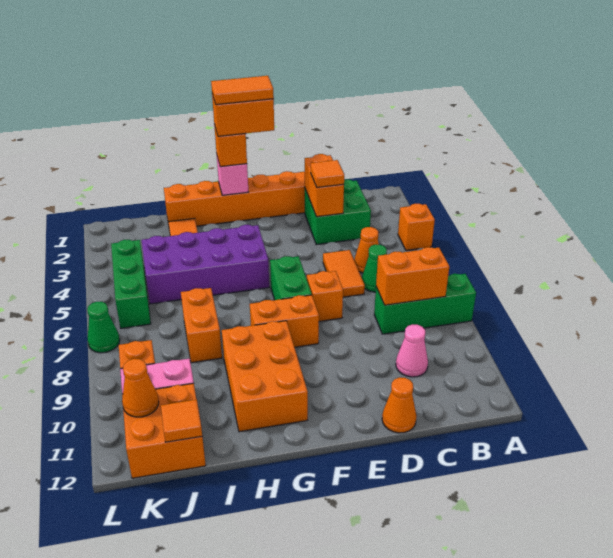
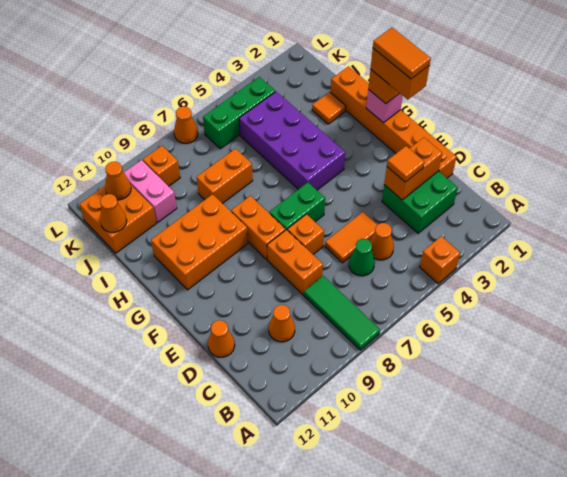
green 1x3 brick [374,274,476,334] -> green 1x3 tile [304,276,380,350]
orange 1x2 brick [376,247,449,305] -> orange 1x2 brick moved to [267,230,323,295]
pink 1x1 cone [396,325,428,377] -> orange 1x1 cone [269,305,295,342]
orange 1x1 tile [161,399,202,442] -> orange 1x1 cone [100,194,127,232]
green 1x1 cone [87,302,120,353] -> orange 1x1 cone [174,107,198,144]

